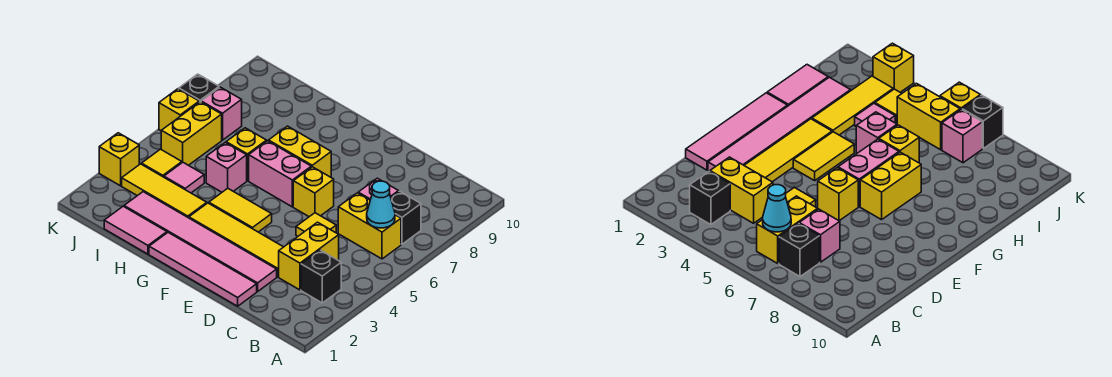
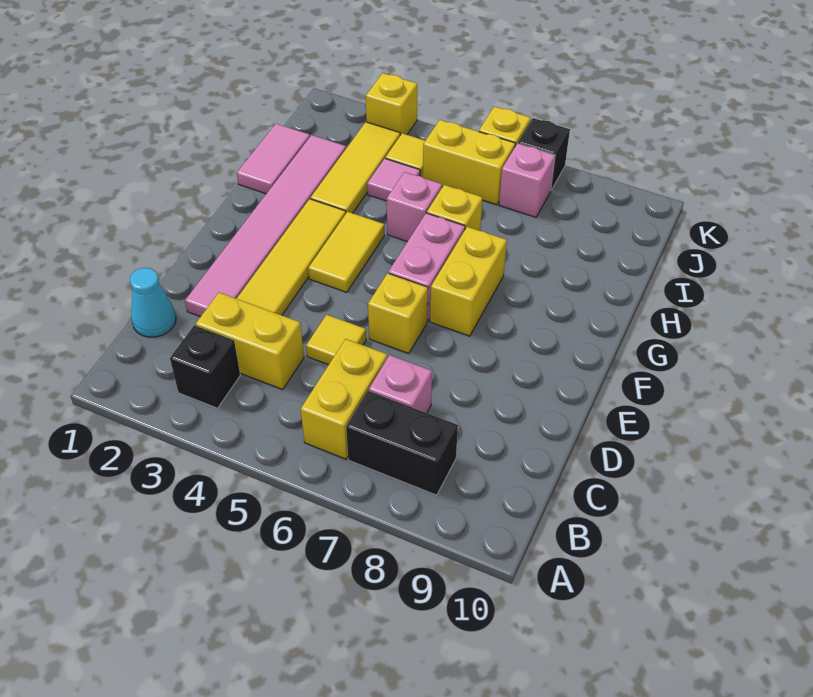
cyan 1x1 cone [367,181,395,228] -> cyan 1x1 cone moved to [130,268,176,337]
black 1x1 brick [391,191,421,244] -> black 1x2 brick [346,391,458,495]
pink 1x4 tile [149,233,257,306] -> none

